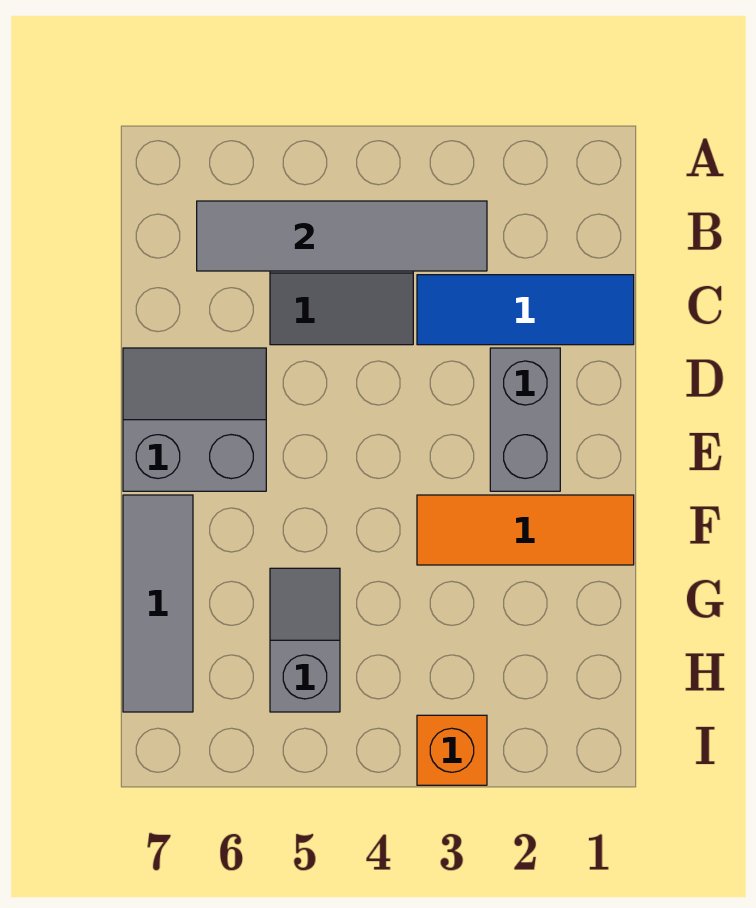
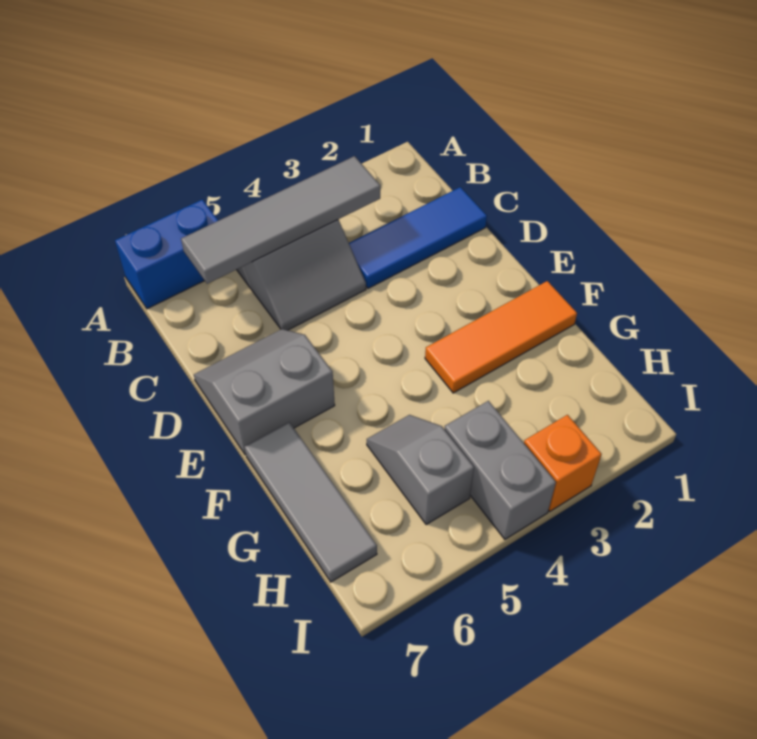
none -> blue 1x2 brick [115,199,219,309]
grey 1x2 brick [490,348,560,491] -> grey 1x2 brick moved to [444,401,556,539]

